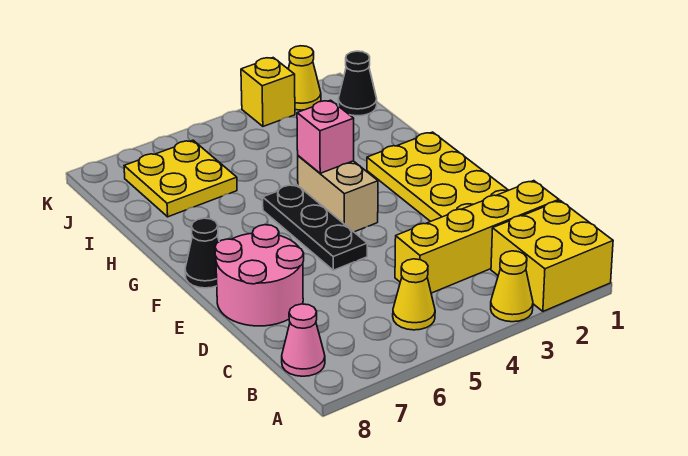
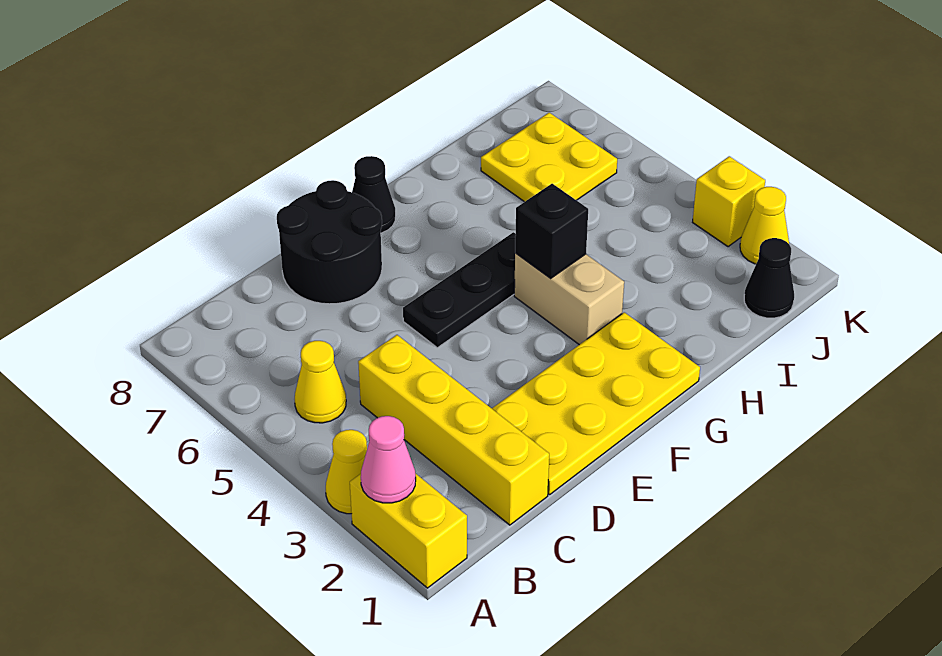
yellow 2x2 brick [491,201,613,311] -> yellow 1x2 brick [350,473,467,588]
pink 1x1 cone [282,304,325,376] -> pink 1x1 cone moved to [361,416,416,503]
pink 2x2 round brick [215,225,304,326] -> black 2x2 round brick [277,180,382,304]
tan 1x2 brick [298,156,378,232] -> tan 1x2 brick turned to [514,253,624,345]
pink 1x1 brick [297,100,354,173] -> black 1x1 brick [515,184,588,279]

